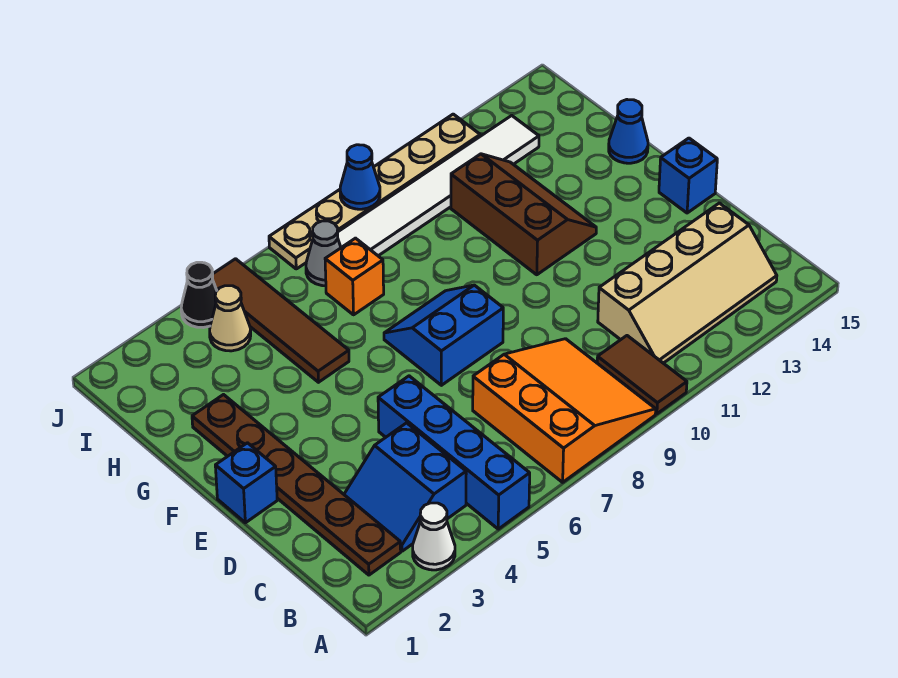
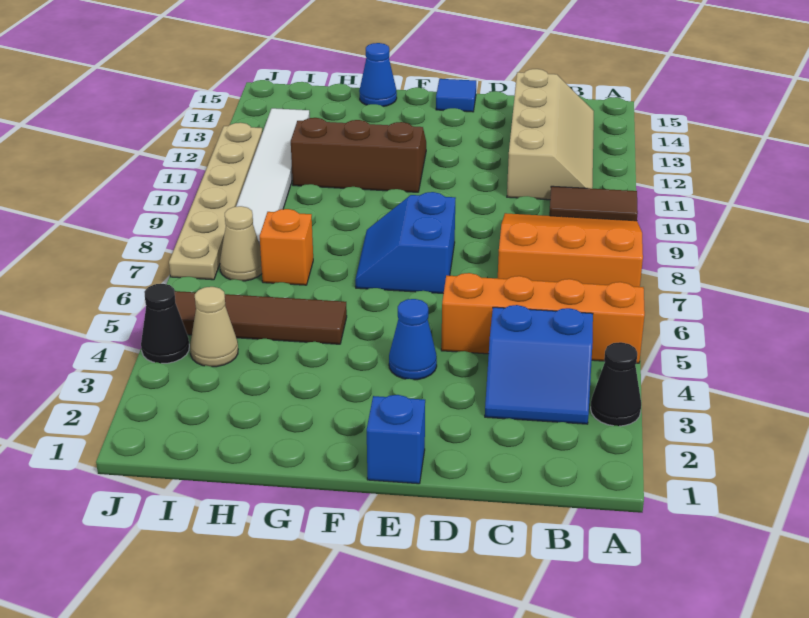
white 1x1 cone [413,503,455,570] -> black 1x1 cone [591,342,641,426]
blue 1x4 brick [378,376,530,529] -> orange 1x4 brick [441,273,645,363]
brown 1x6 plate [192,395,401,575] -> none
blue 1x1 brick [659,138,717,213] -> blue 1x1 tile [436,79,476,112]
grey 1x1 cone [306,221,341,286] -> tan 1x1 cone [220,206,262,281]
blue 1x1 cone [340,145,380,209] -> blue 1x1 cone moved to [389,299,437,380]

